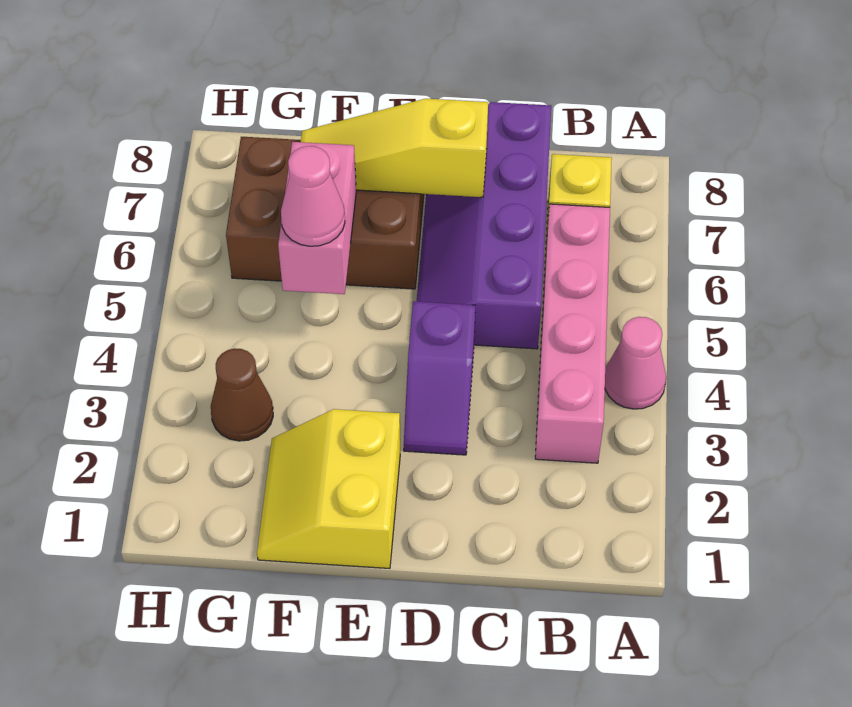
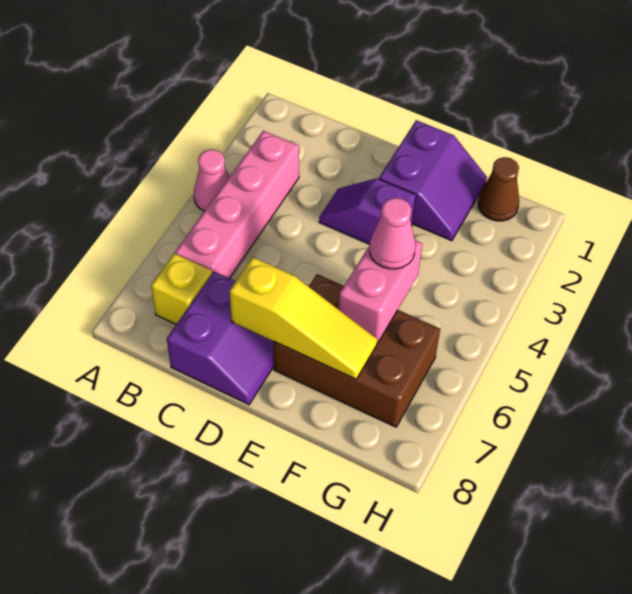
purple 2x4 slope [417,102,551,349] -> purple 2x2 slope [167,271,274,405]
purple 1x2 slope [404,301,475,455] -> purple 1x2 slope turned to [319,178,416,244]
yellow 2x2 slope [257,409,400,569] -> purple 2x2 slope [379,120,487,241]
brown 1x1 cone [211,348,273,441] -> brown 1x1 cone moved to [478,157,519,221]

